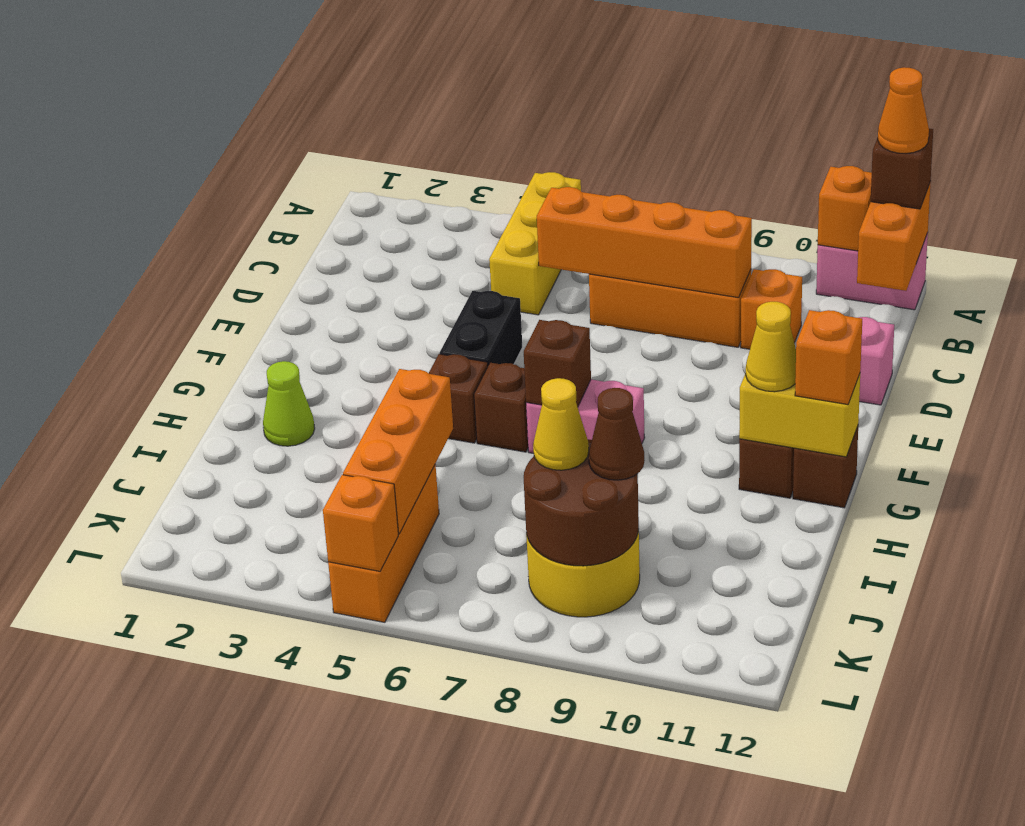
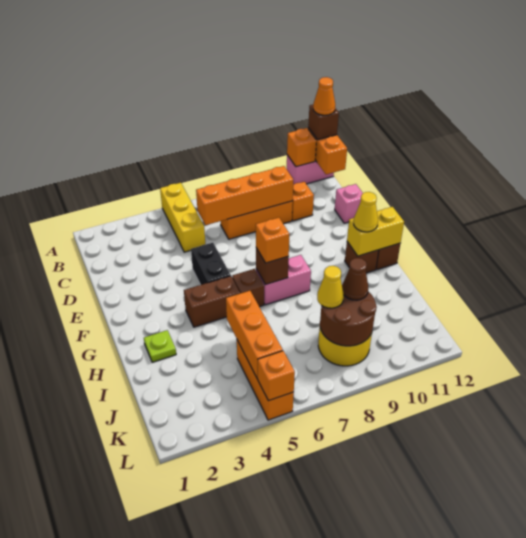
brown 1x1 brick [429,354,488,443] -> brown 1x2 brick [184,276,240,327]
orange 1x1 brick [795,310,862,405] -> orange 1x1 brick moved to [256,218,289,263]
lime 1x1 cone [263,361,315,446] -> lime 1x1 plate [144,330,176,362]

